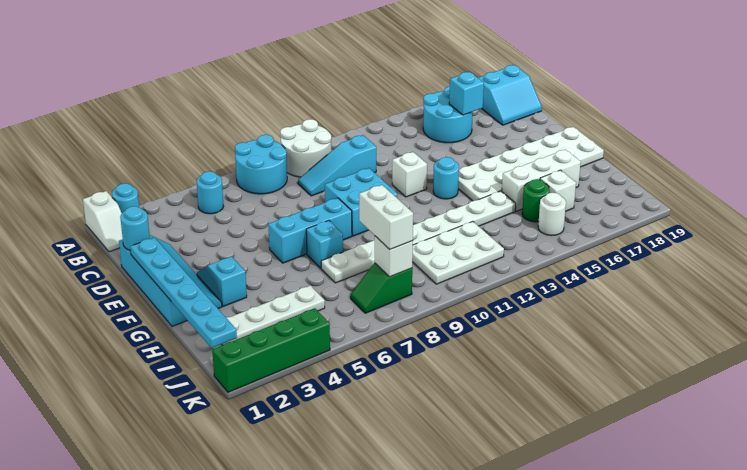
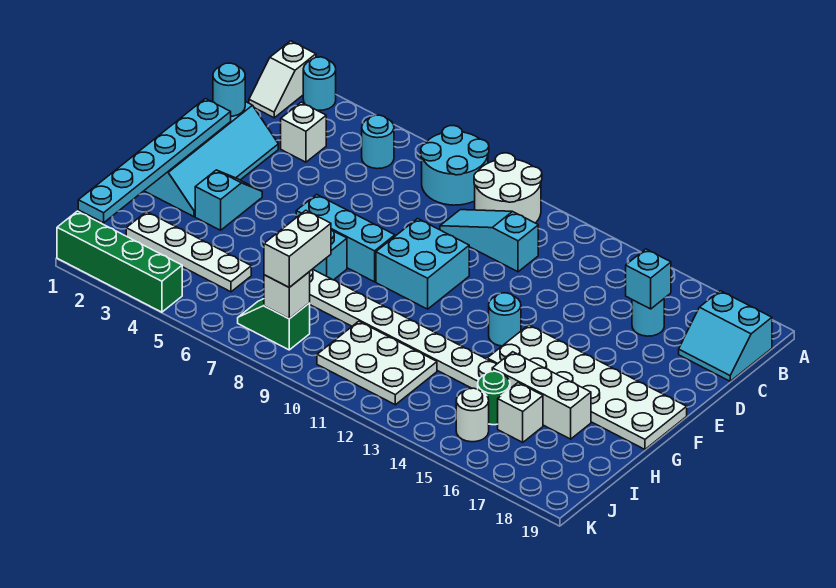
cyan 2x2 round brick [423,87,473,143] -> cyan 1x1 round brick [632,299,664,336]
white 1x1 brick [392,152,427,197] -> white 1x1 brick moved to [281,102,326,162]

